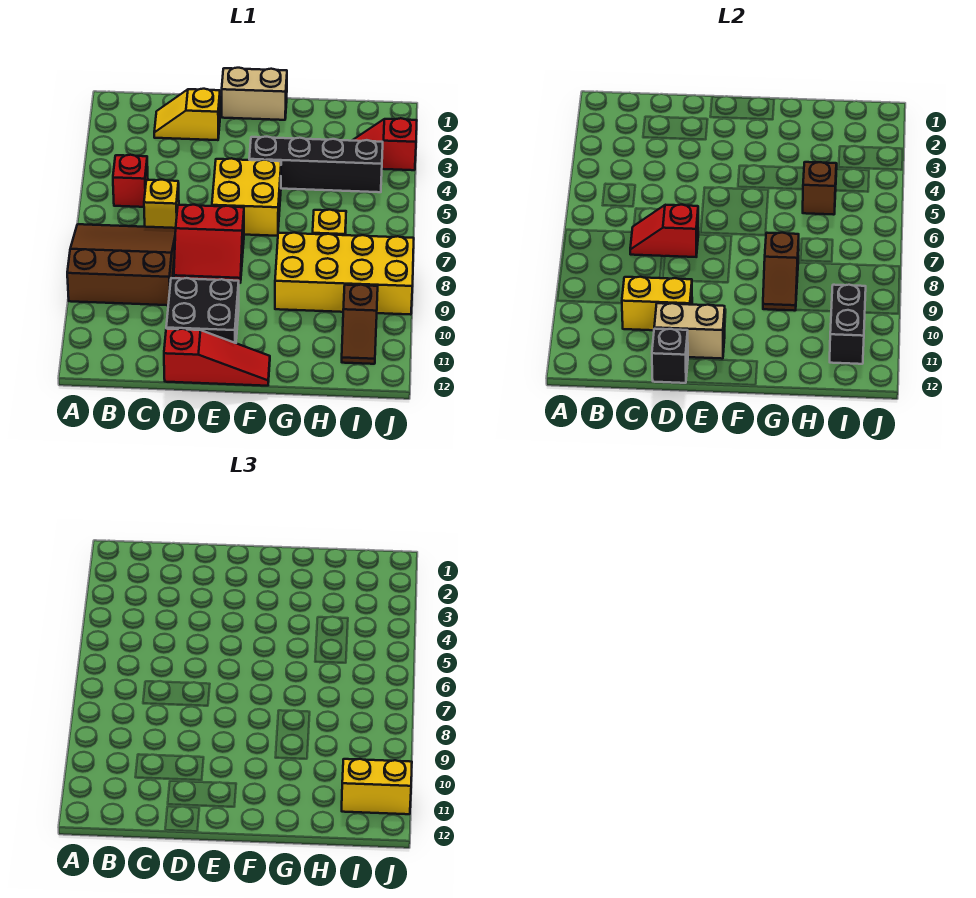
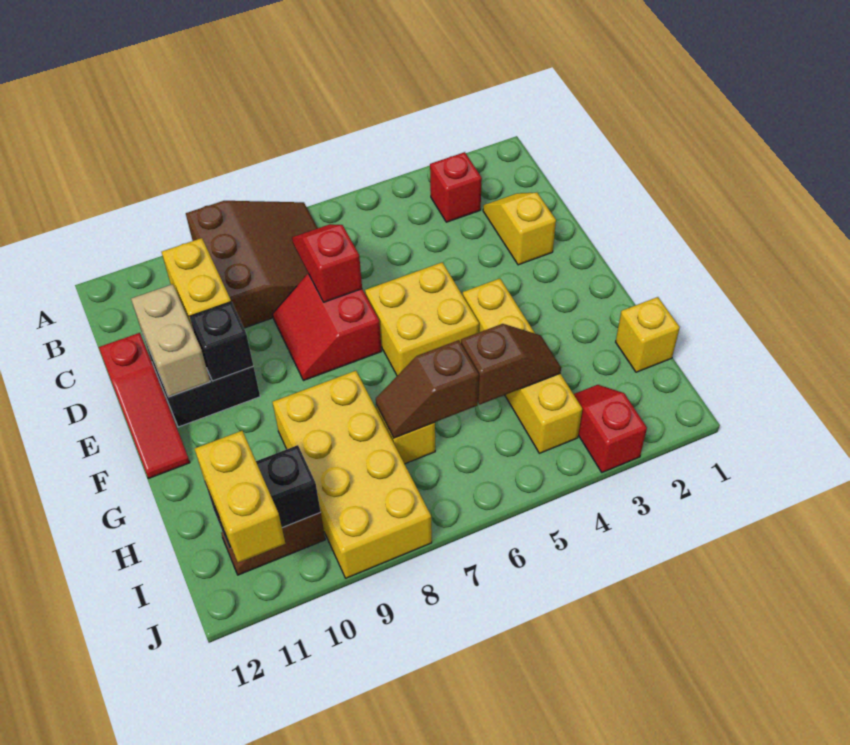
red 1x1 brick [113,155,148,207] -> red 1x1 brick moved to [430,152,482,222]
yellow 1x1 brick [144,179,179,228] -> yellow 1x1 brick moved to [616,297,680,372]
black 1x1 brick [652,329,688,383] -> black 1x1 brick moved to [189,302,253,381]
tan 1x2 brick [222,68,287,120] -> none
black 1x4 brick [249,137,383,192] -> yellow 1x4 brick [463,279,582,453]
brown 1x2 slope [763,233,799,311] -> brown 1x2 slope moved to [376,340,479,438]

